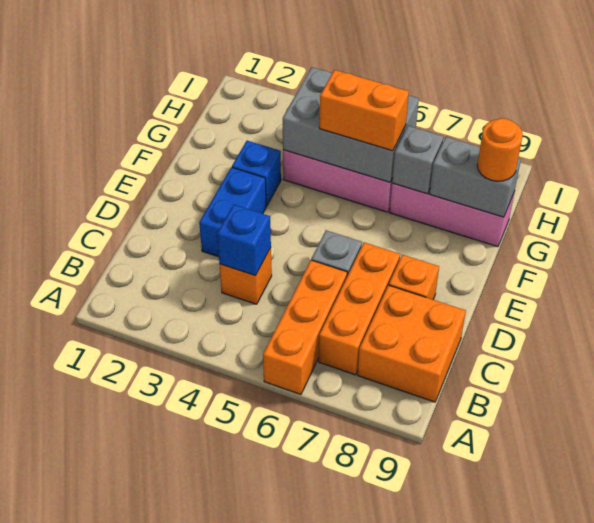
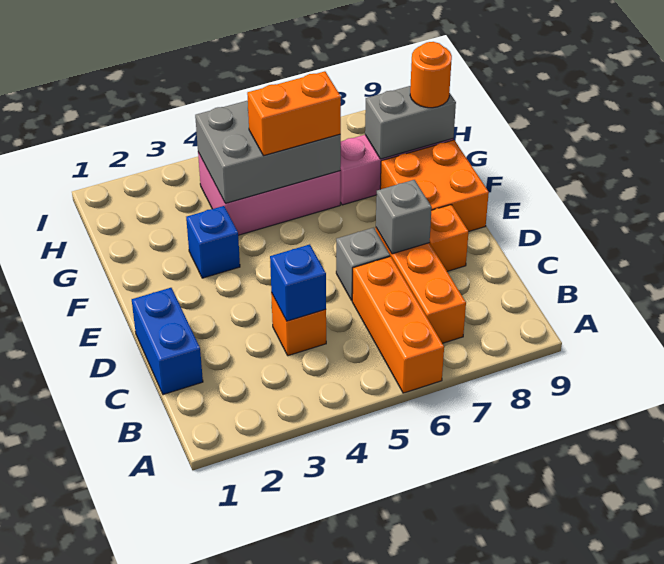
orange 2x2 brick [358,285,466,402] -> orange 2x2 brick moved to [380,140,489,231]
blue 1x2 brick [199,167,266,257] -> blue 1x2 brick moved to [132,288,203,395]
grey 1x1 brick [392,126,444,194] -> grey 1x1 brick moved to [376,180,432,254]

